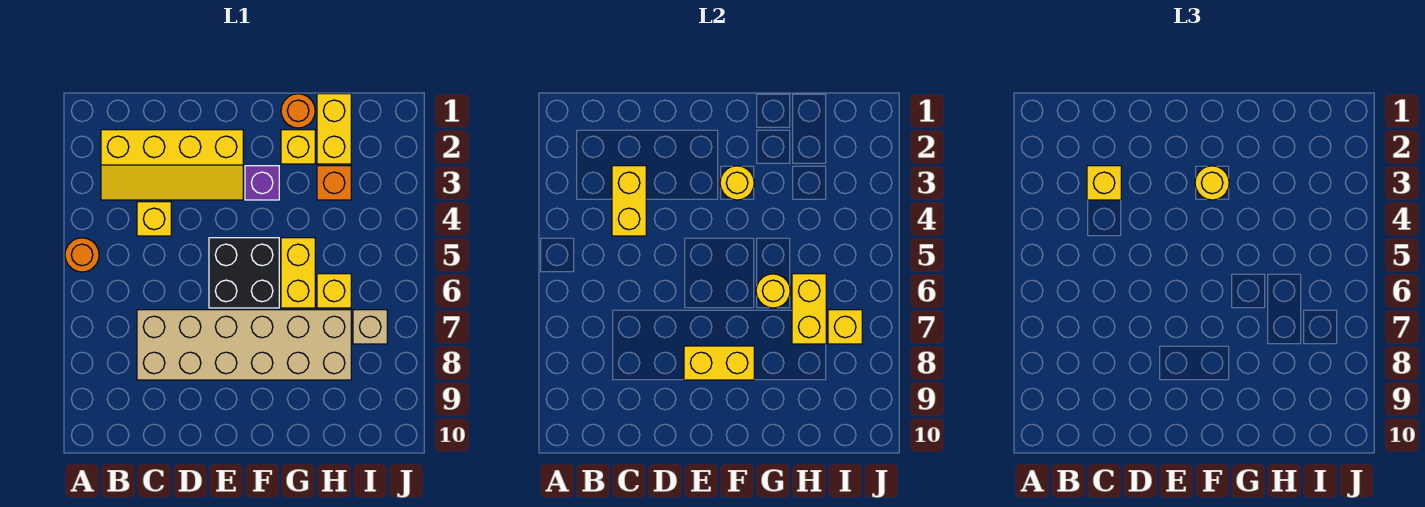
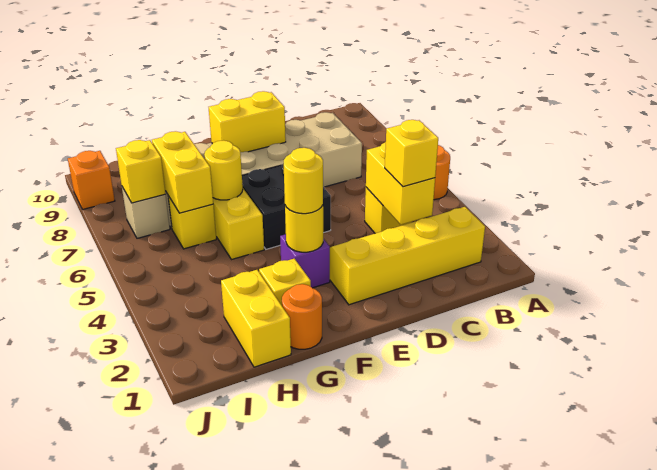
orange 1x1 brick [317,166,351,200] -> orange 1x1 brick moved to [68,151,115,209]

